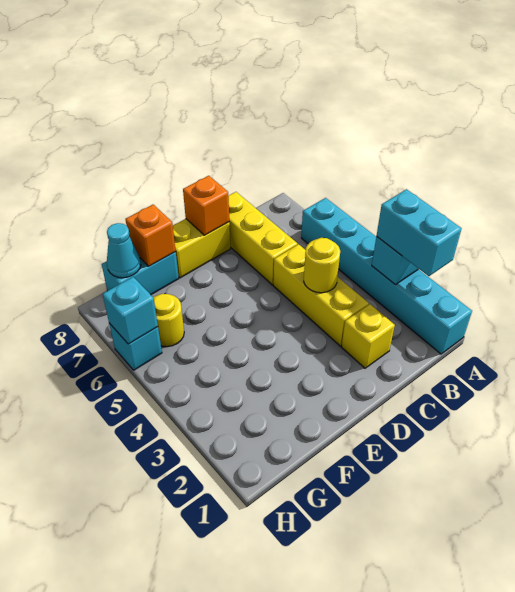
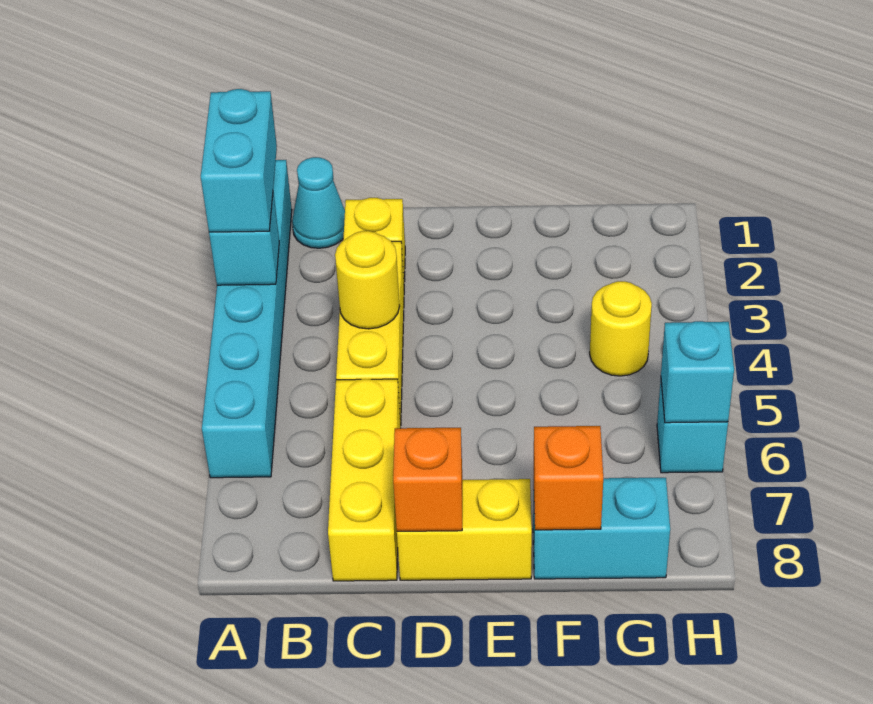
yellow 1x1 round brick [153,294,184,347] -> yellow 1x1 round brick moved to [590,281,652,376]
cyan 1x1 cone [107,223,141,278] -> cyan 1x1 cone moved to [292,157,345,248]

